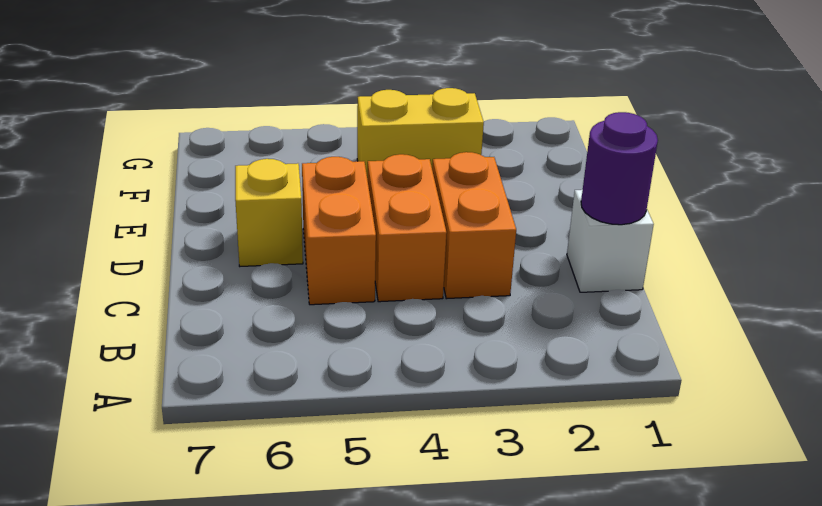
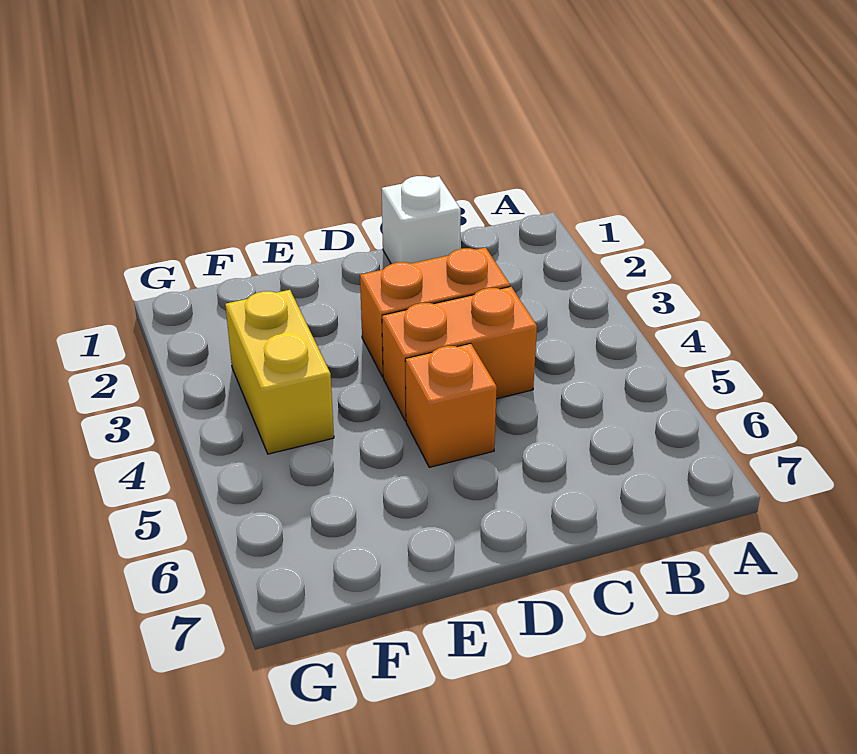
purple 1x1 round brick [581,112,658,225] -> none
orange 1x2 brick [302,157,376,305] -> orange 1x1 brick [405,343,497,467]
yellow 1x1 brick [235,159,303,266] -> none

